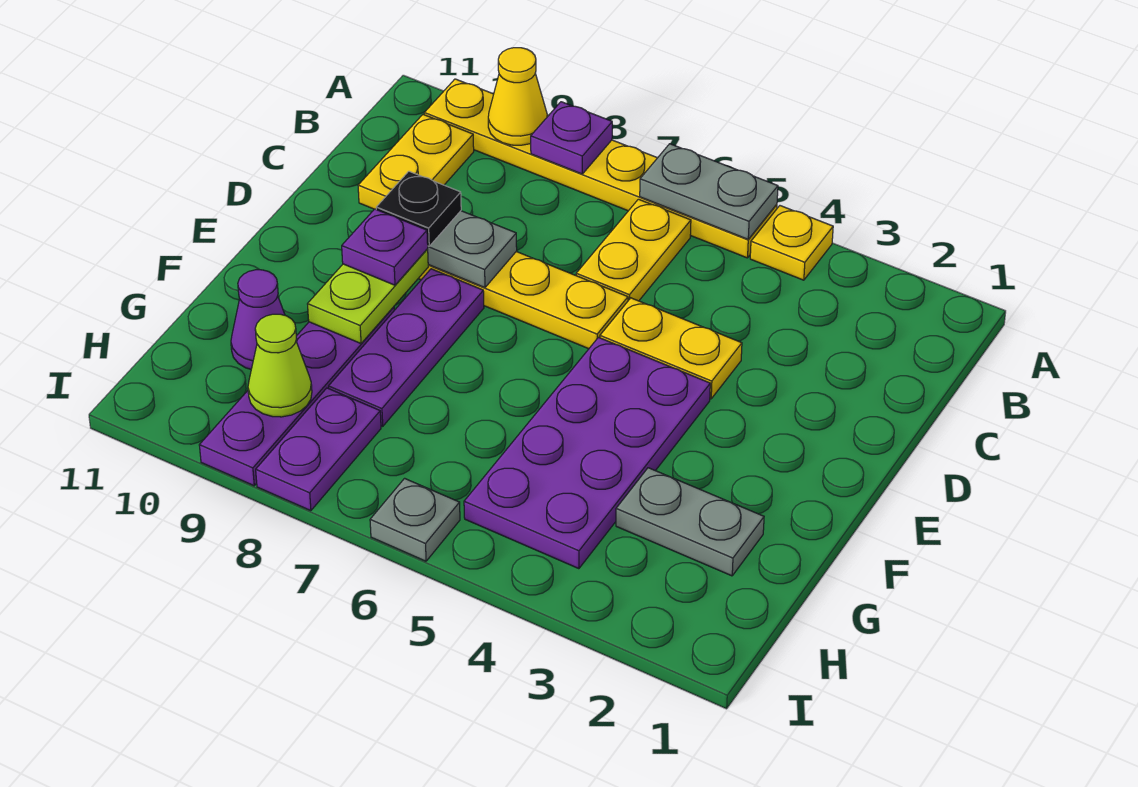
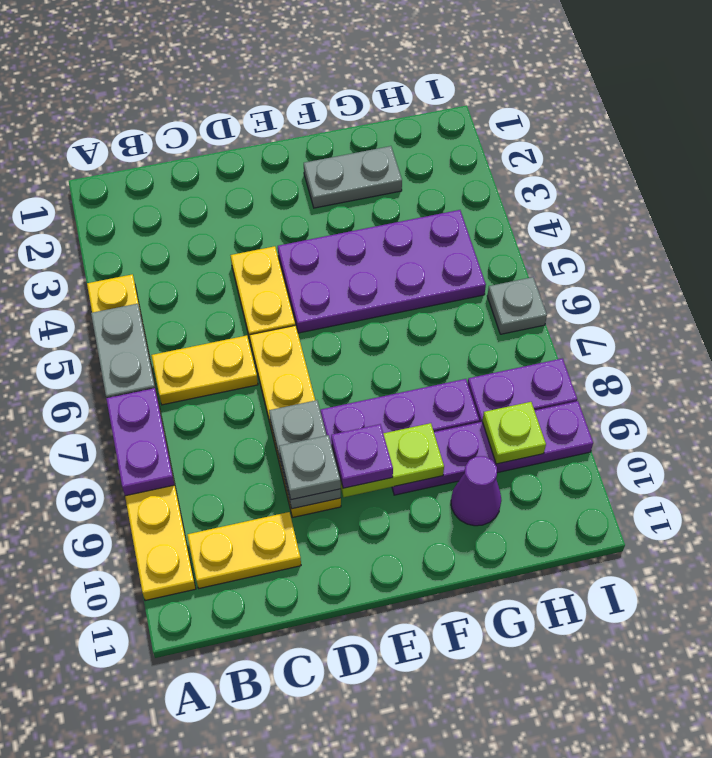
purple 1x1 plate [531,102,612,174] -> purple 1x2 plate [106,388,175,496]
yellow 1x1 cone [488,48,547,145] -> none
black 1x1 plate [376,171,461,246] -> grey 1x1 plate [279,435,341,500]
grey 1x2 plate [616,468,764,576] -> grey 1x2 plate turned to [304,146,402,208]
lime 1x1 cone [248,314,312,417] -> lime 1x1 plate [482,402,546,464]

